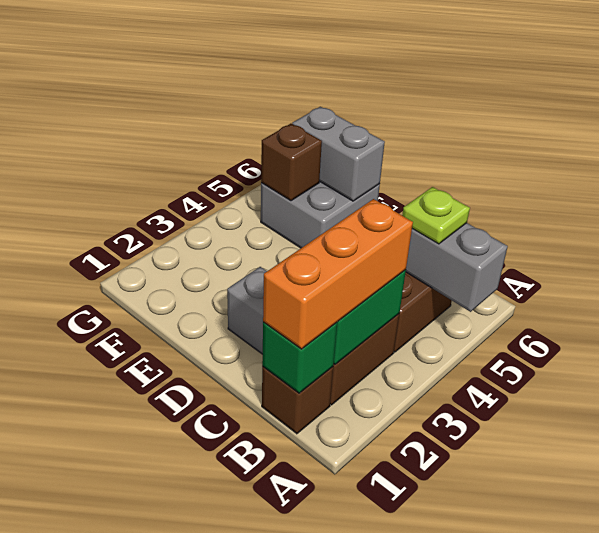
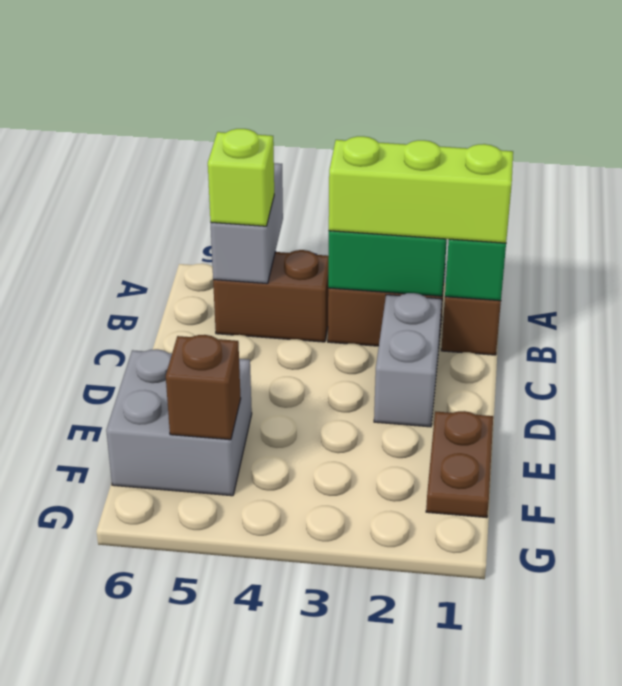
orange 1x3 brick [263,199,413,349] -> lime 1x3 brick [329,136,513,243]
lime 1x1 plate [402,187,470,244] -> lime 1x1 brick [208,129,274,226]
none -> brown 1x2 plate [426,411,493,518]
grey 1x2 brick [292,107,385,201] -> none

